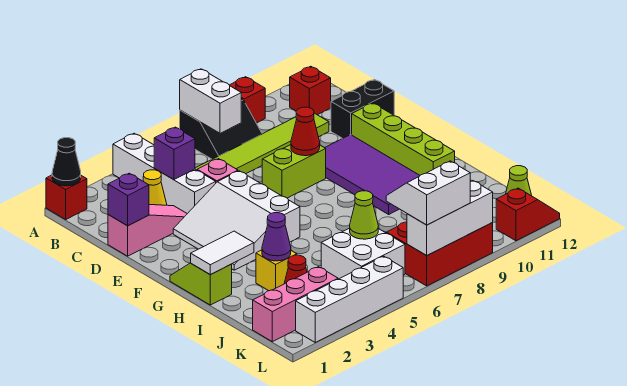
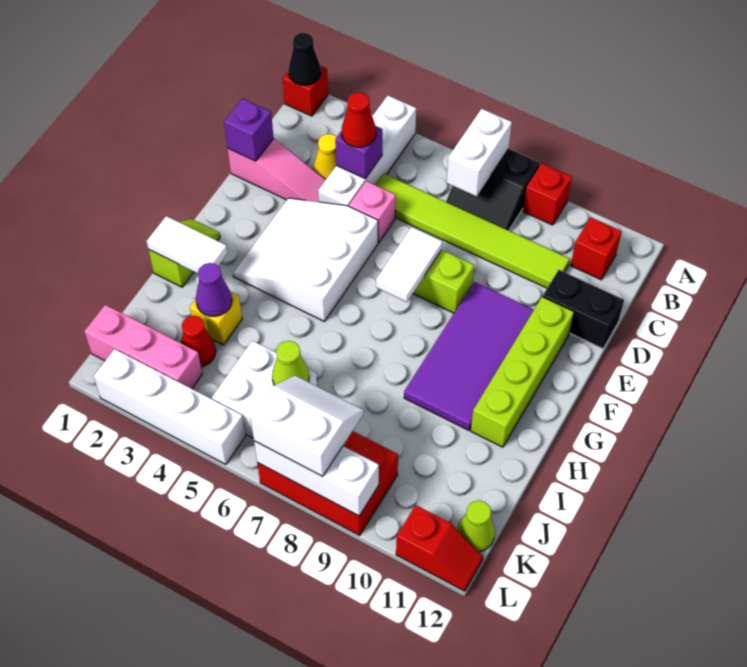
none -> white 1x2 tile [376,227,442,302]
red 1x1 cone [291,107,320,156] -> red 1x1 cone moved to [342,92,376,147]

